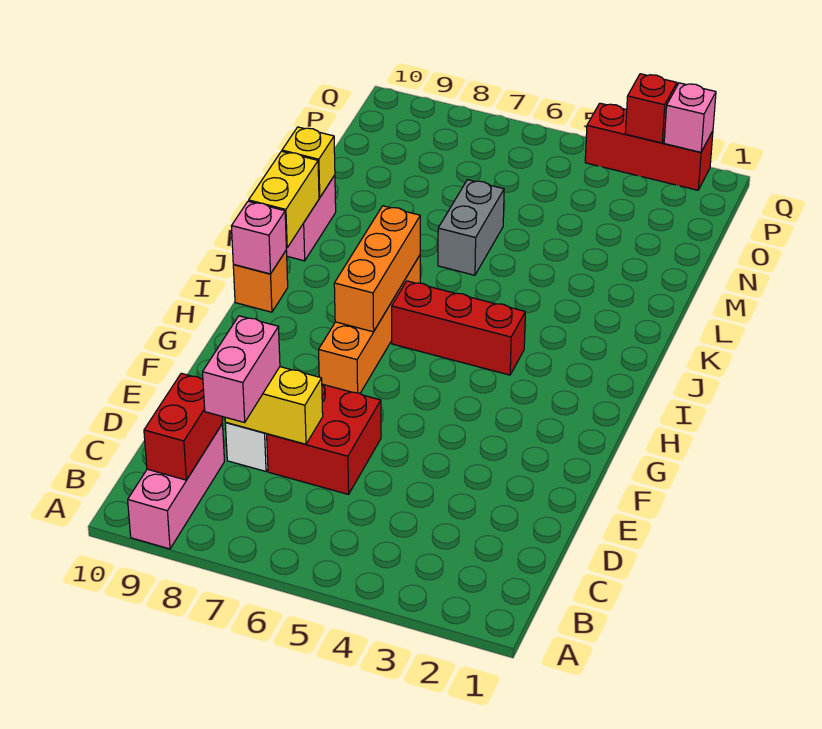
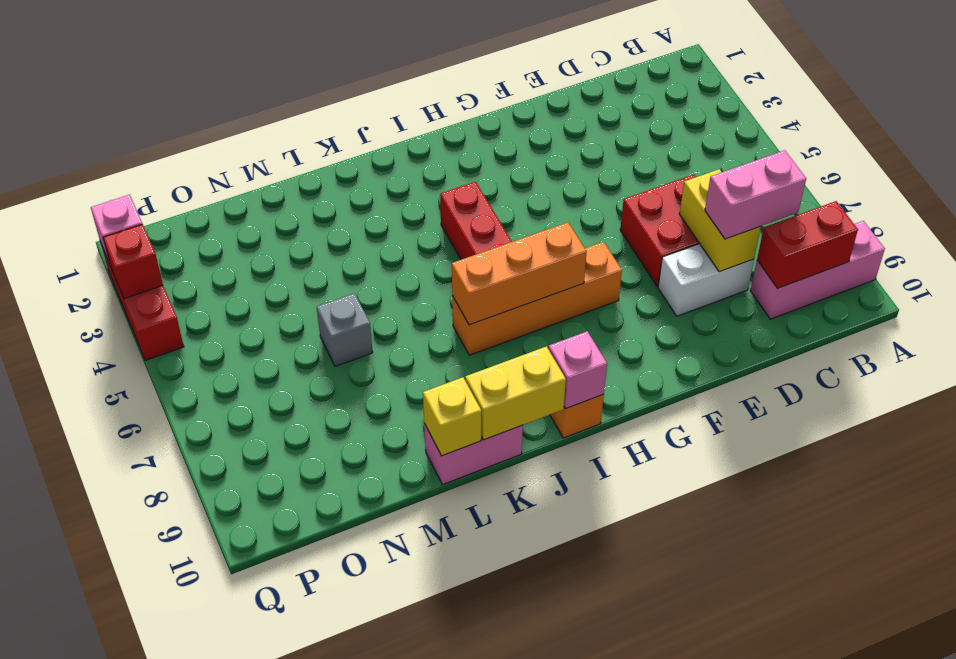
grey 1x2 brick [438,180,504,275] -> grey 1x1 brick [317,293,373,366]

